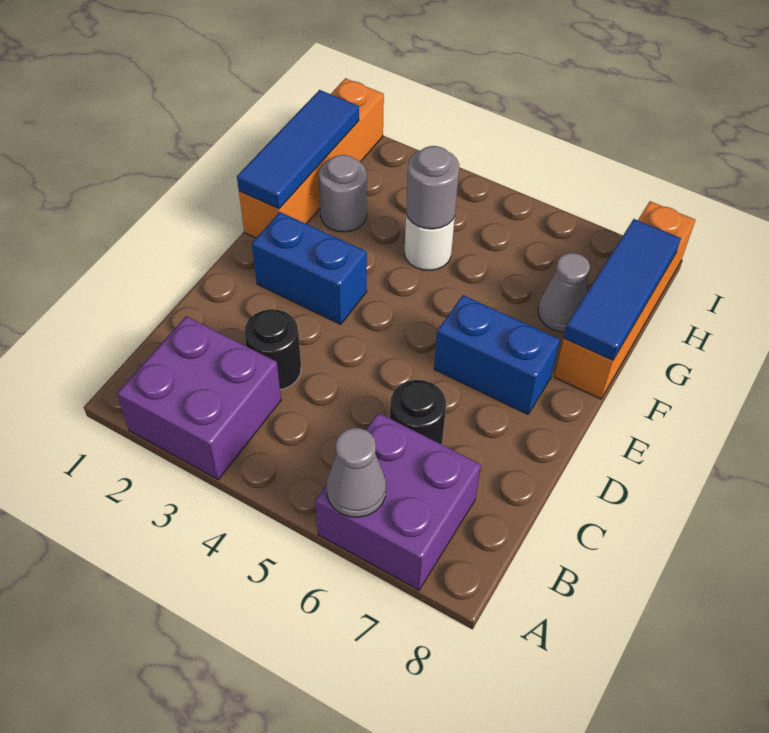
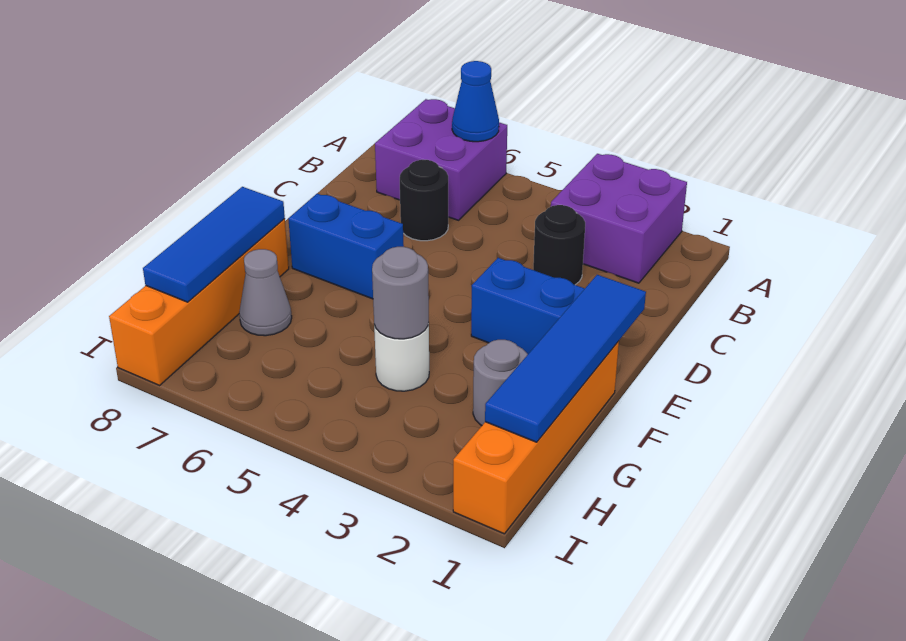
grey 1x1 cone [326,428,386,517] -> blue 1x1 cone [452,61,499,142]
blue 1x3 tile [237,90,359,209] -> blue 1x4 tile [485,275,646,442]

